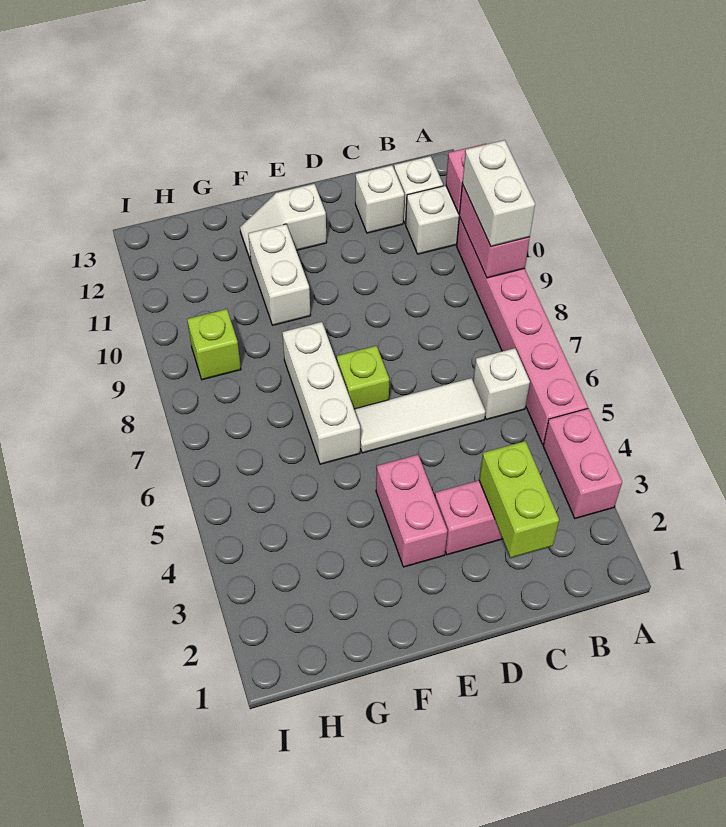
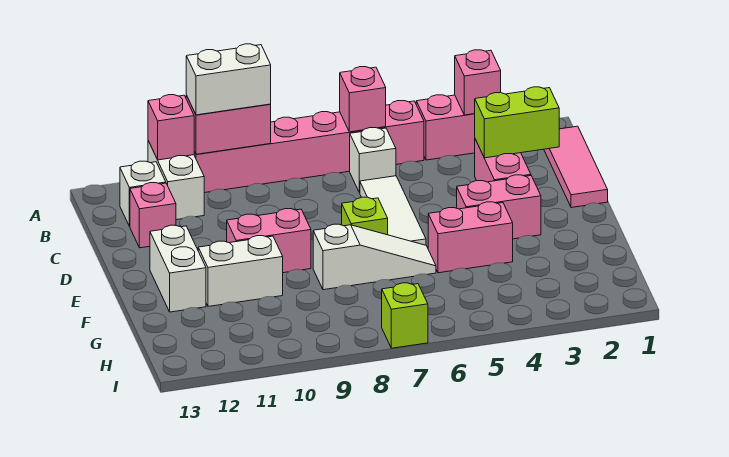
none -> pink 1x1 brick [455,50,501,115]
none -> pink 1x1 brick [340,67,386,132]
none -> pink 1x3 tile [544,126,608,208]
white 1x1 brick [355,165,404,233] -> pink 1x1 brick [130,183,176,248]
none -> pink 1x2 brick [227,209,311,273]
white 1x2 slope [240,184,327,261] -> white 1x2 brick [150,225,206,312]
none -> pink 1x2 brick [428,202,513,273]
white 1x3 brick [282,322,360,464] -> white 1x3 slope [313,224,436,290]
lime 1x1 brick [187,309,241,380] -> lime 1x1 brick moved to [382,283,428,348]

